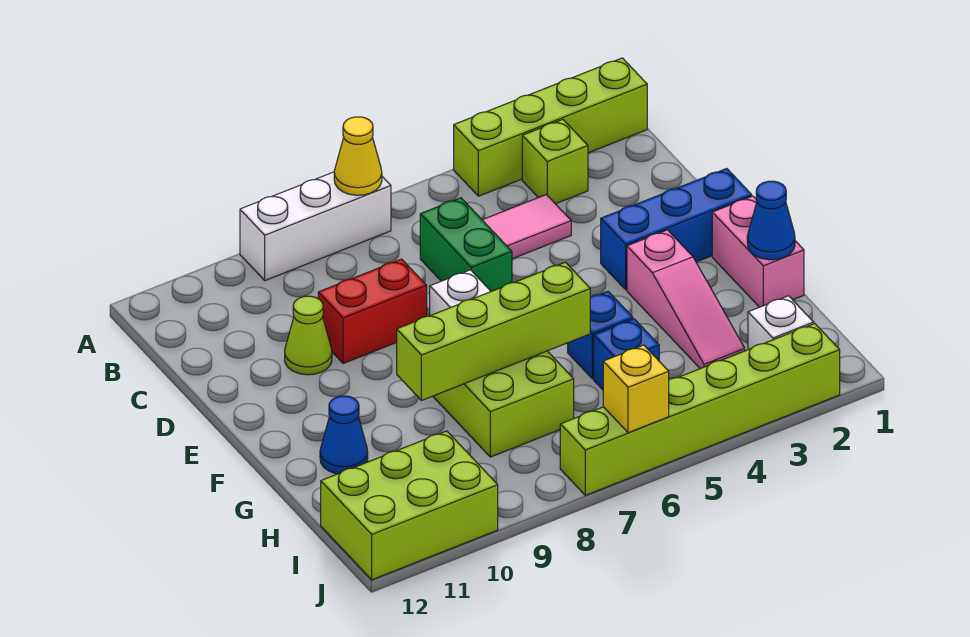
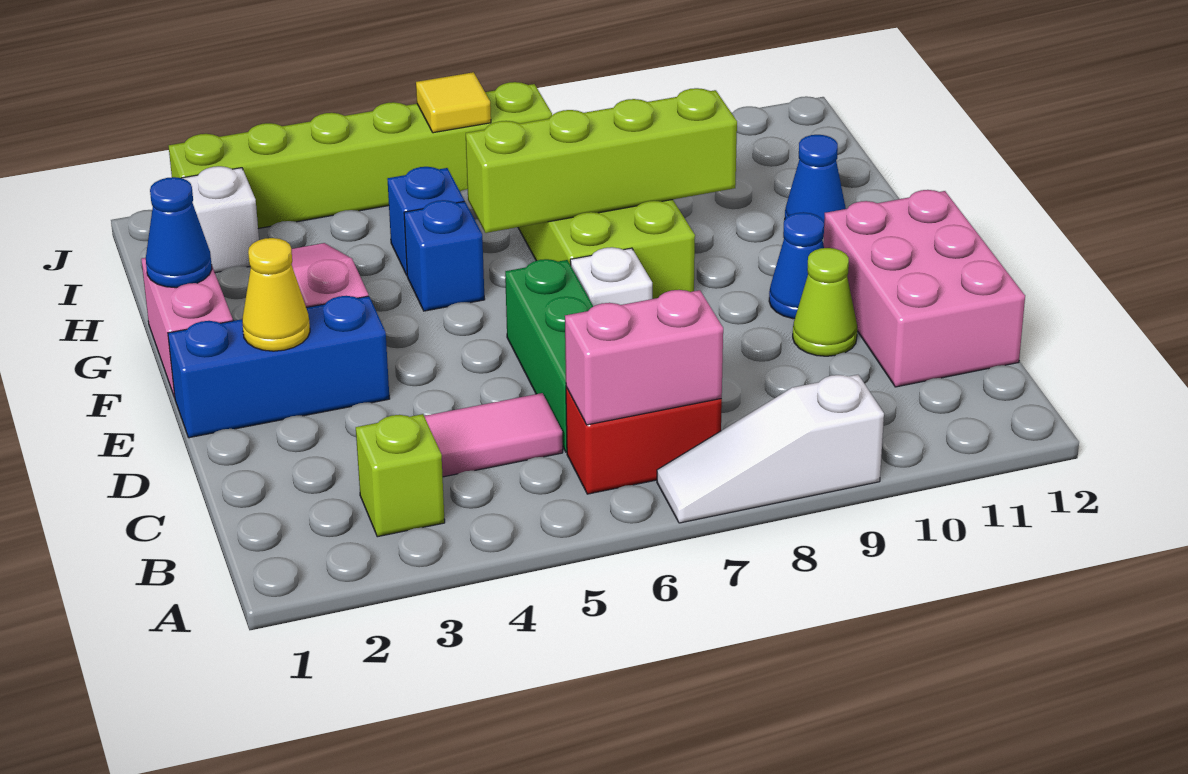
lime 1x4 brick [454,58,647,196] -> none
white 1x3 brick [240,172,391,280] -> white 1x3 slope [657,375,884,523]
yellow 1x1 cone [334,117,382,195] -> yellow 1x1 cone moved to [242,238,310,351]
none -> pink 1x2 brick [565,290,723,425]
green 1x2 brick [420,198,512,291] -> green 1x3 brick [505,259,593,452]
none -> pink 2x3 brick [823,190,1025,387]
red 1x2 brick [318,259,427,364] -> red 1x2 brick moved to [566,387,722,494]
none -> blue 1x1 cone [769,212,824,319]
lime 2x3 brick [321,431,498,580] -> none
yellow 1x1 brick [603,345,669,433] -> yellow 1x1 tile [416,72,491,133]

